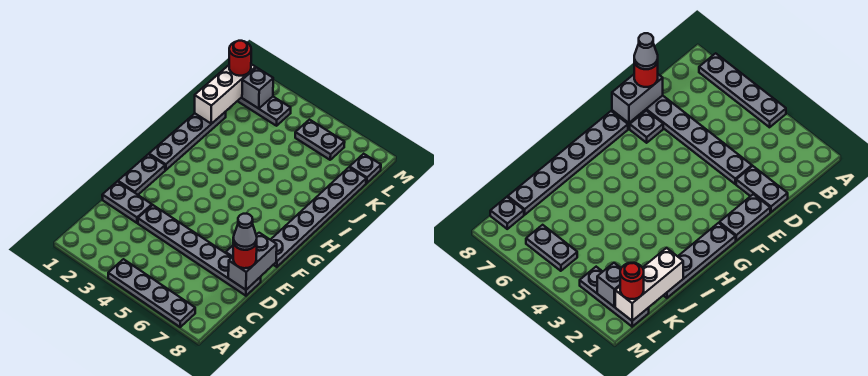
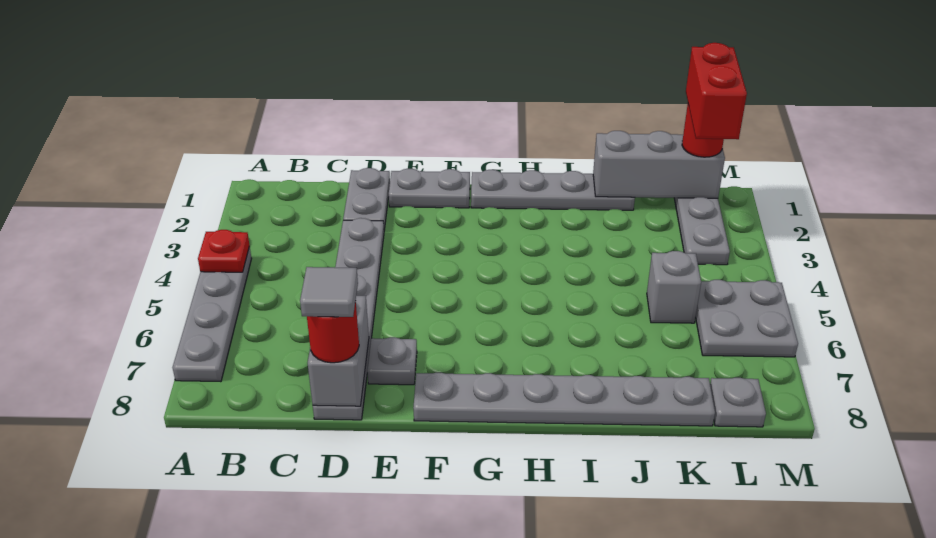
none -> red 1x1 plate [198,230,250,272]
grey 1x2 brick [228,233,277,290] -> grey 1x2 brick turned to [308,296,369,406]
grey 1x1 cone [233,214,257,250] -> grey 1x1 tile [300,267,358,317]
white 1x3 brick [195,64,256,124] -> grey 1x3 brick [593,131,725,198]
none -> red 1x2 brick [686,43,747,139]
grey 1x1 brick [242,68,273,109] -> grey 1x1 brick moved to [647,251,701,323]
grey 1x2 plate [295,120,345,160] -> grey 2x2 plate [696,280,798,357]

